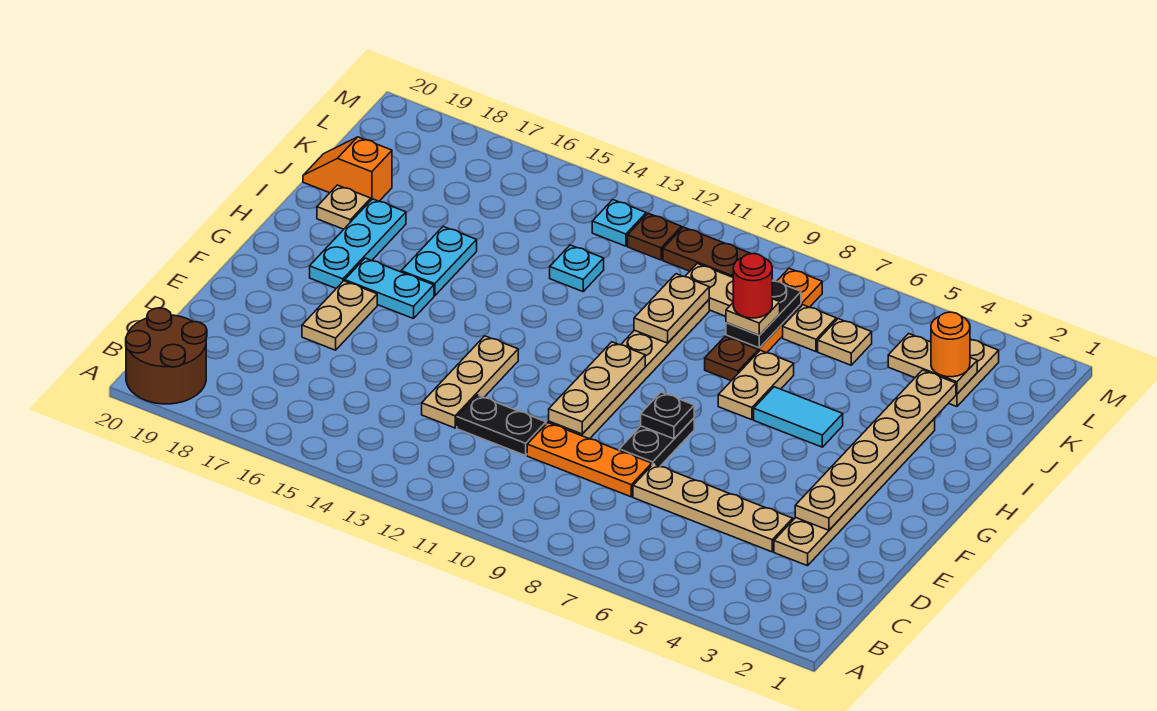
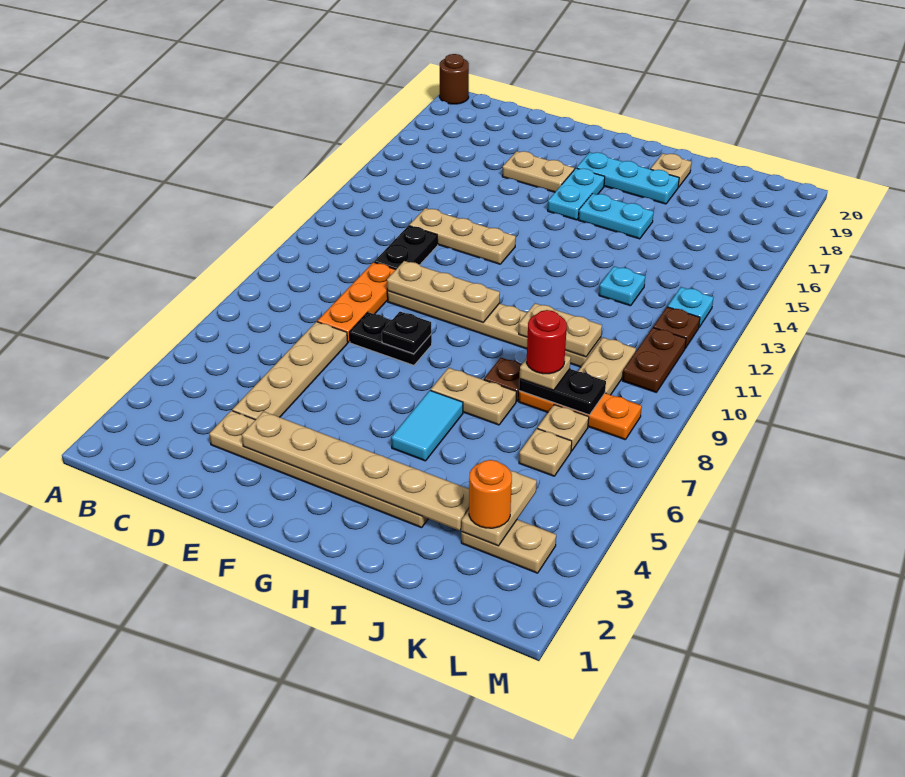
brown 2x2 round brick [126,308,207,404] -> brown 1x1 round brick [440,54,469,104]
orange 1x2 slope [303,137,392,201] -> none

